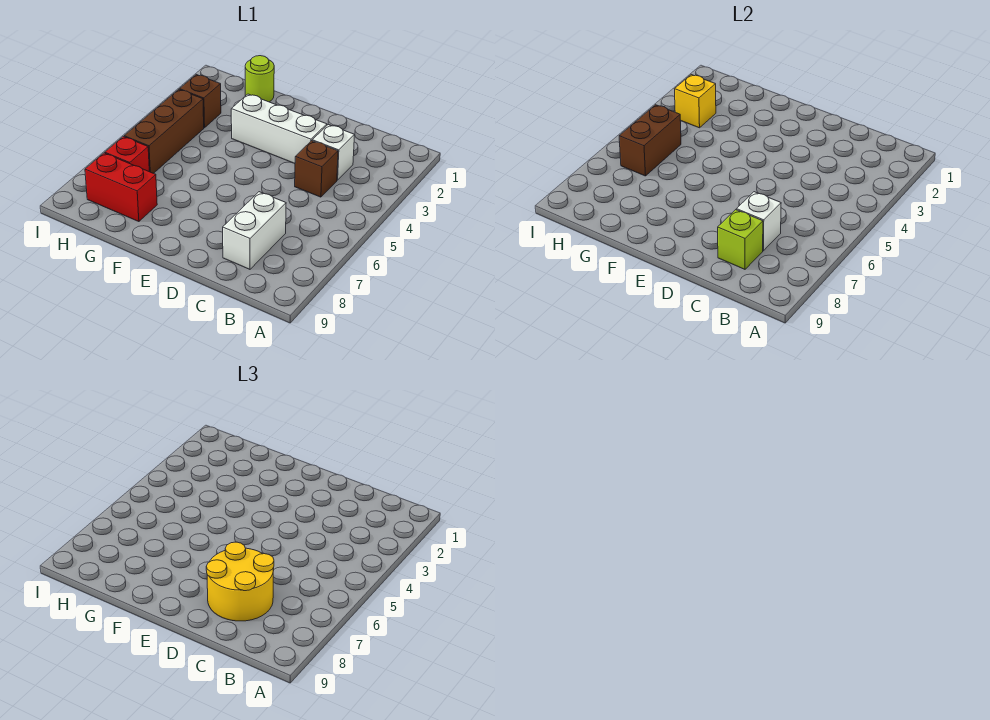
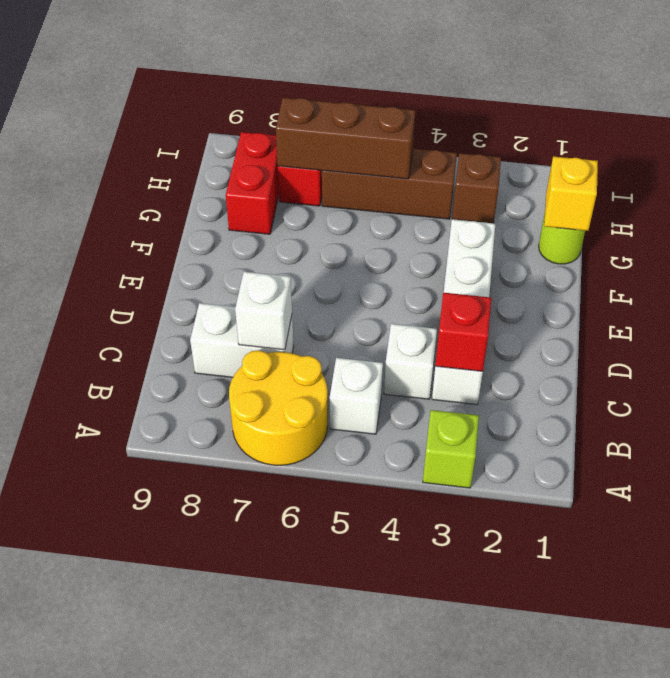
none -> white 1x1 brick [330,358,383,434]
none -> red 1x1 brick [435,293,491,372]
brown 1x1 brick [295,141,338,197] -> white 1x1 brick [384,324,437,399]
yellow 2x2 round brick [206,542,274,621] -> yellow 2x2 round brick moved to [229,350,328,465]
lime 1x1 brick [718,210,763,269] -> lime 1x1 brick moved to [423,410,479,488]
yellow 1x1 brick [675,75,716,128] -> yellow 1x1 brick moved to [544,156,598,231]
brown 1x2 brick [619,105,681,176] -> brown 1x3 brick [276,98,415,179]

